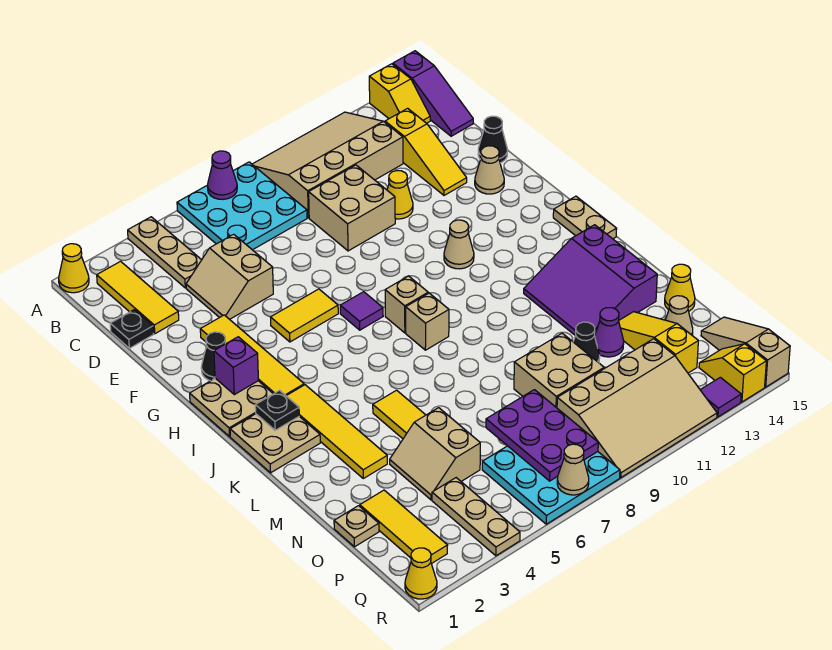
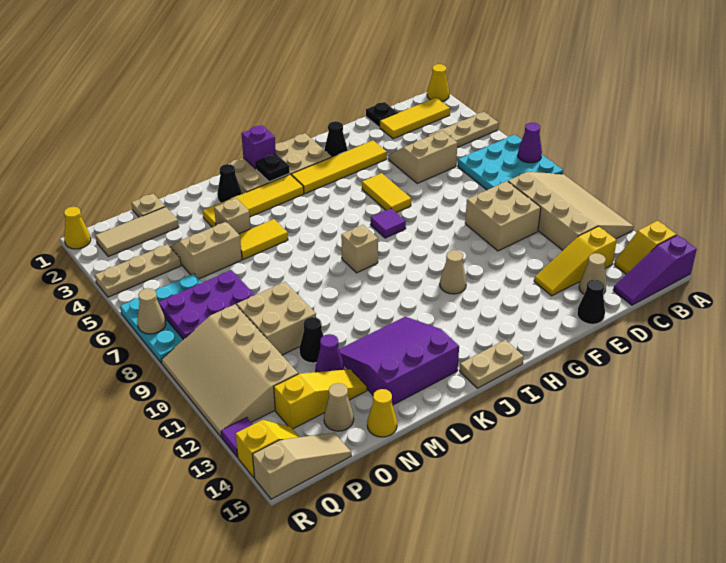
yellow 1x1 cone [387,171,413,219] -> none
tan 1x1 cone [475,146,504,194] -> tan 1x1 cone moved to [579,253,606,294]
purple 1x1 brick [214,337,258,395] -> purple 1x1 brick moved to [241,125,276,169]
tan 1x1 brick [385,276,428,333] -> tan 1x1 brick moved to [214,198,251,234]
none -> black 1x1 cone [217,164,242,203]
yellow 1x3 tile [360,490,448,564] -> tan 1x3 tile [95,207,179,257]

